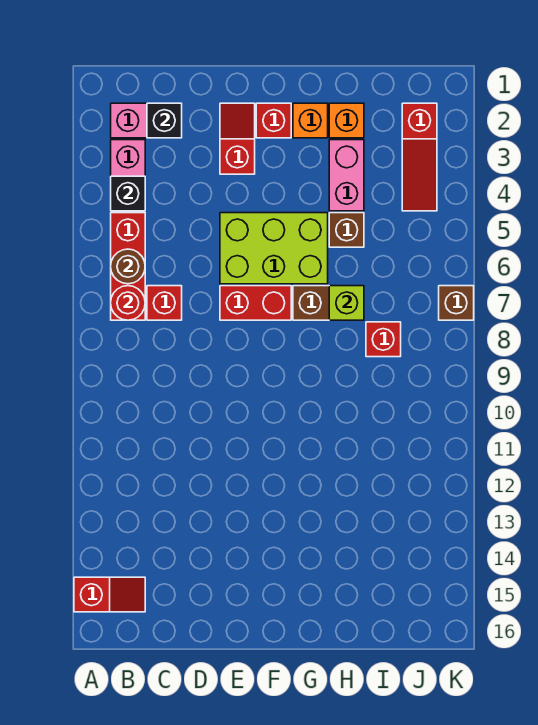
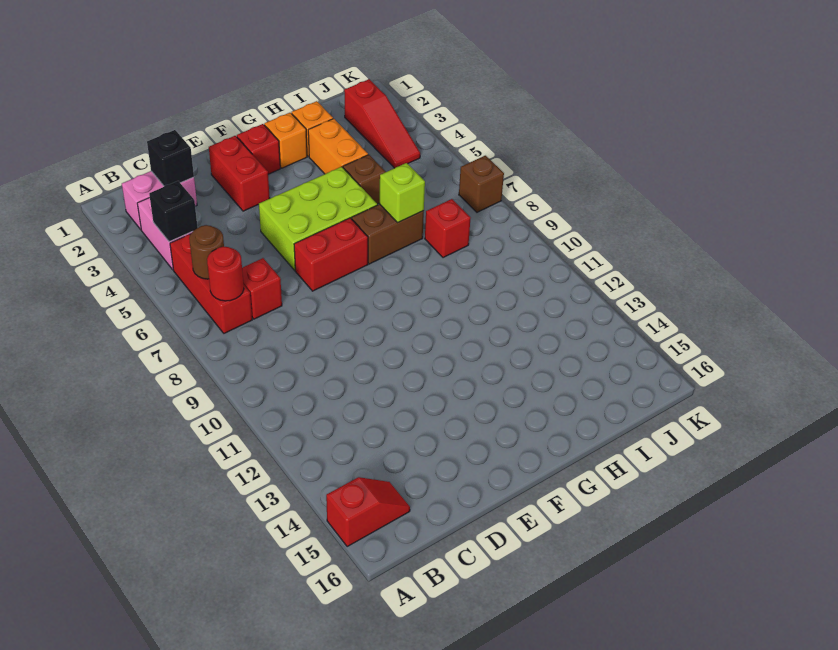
red 1x2 slope [220,103,255,174] -> red 1x2 brick [209,136,270,211]
pink 1x2 brick [329,140,364,211] -> orange 1x2 brick [308,119,368,174]

